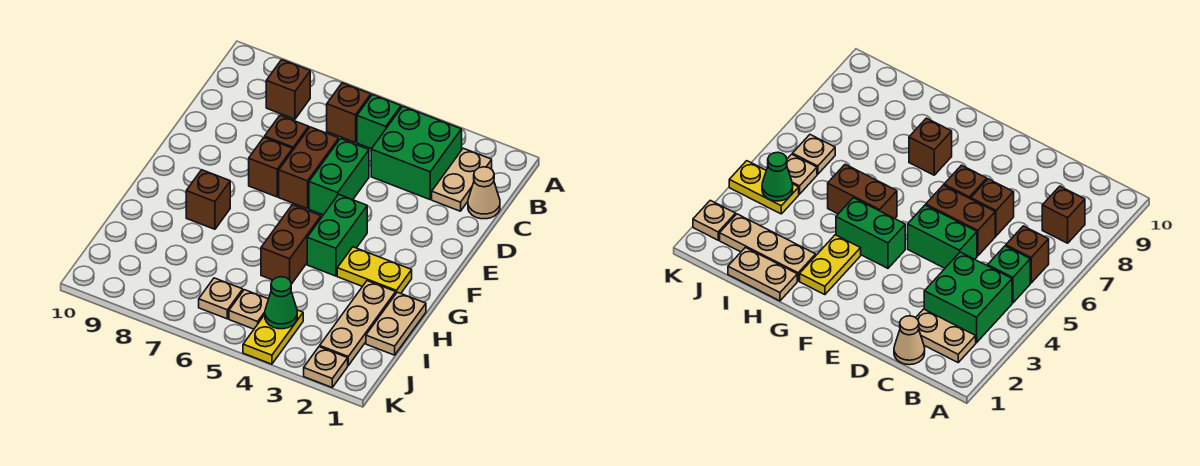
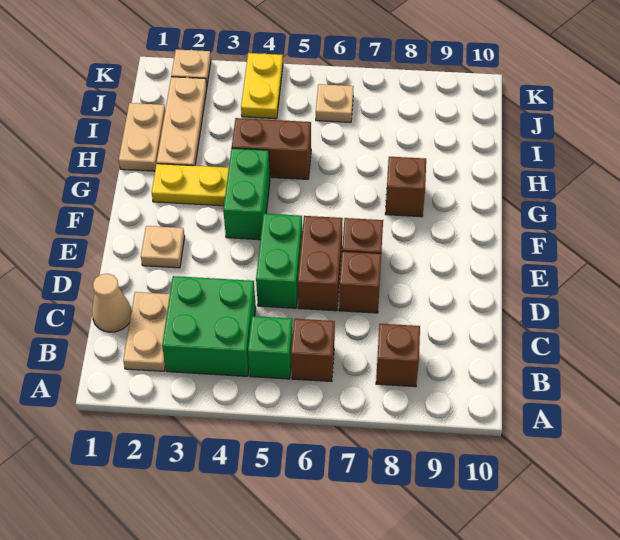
brown 1x2 brick [261,205,321,284] -> brown 1x2 brick turned to [232,118,311,179]
green 1x1 cone [265,277,297,329] -> none
tan 1x1 plate [229,290,268,329] -> tan 1x1 plate moved to [141,226,185,268]

